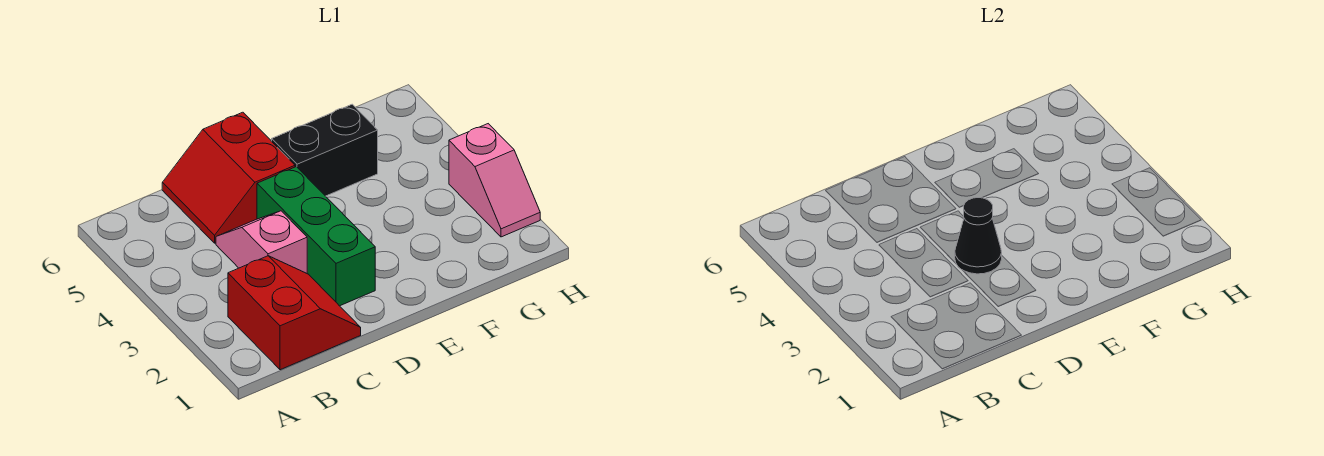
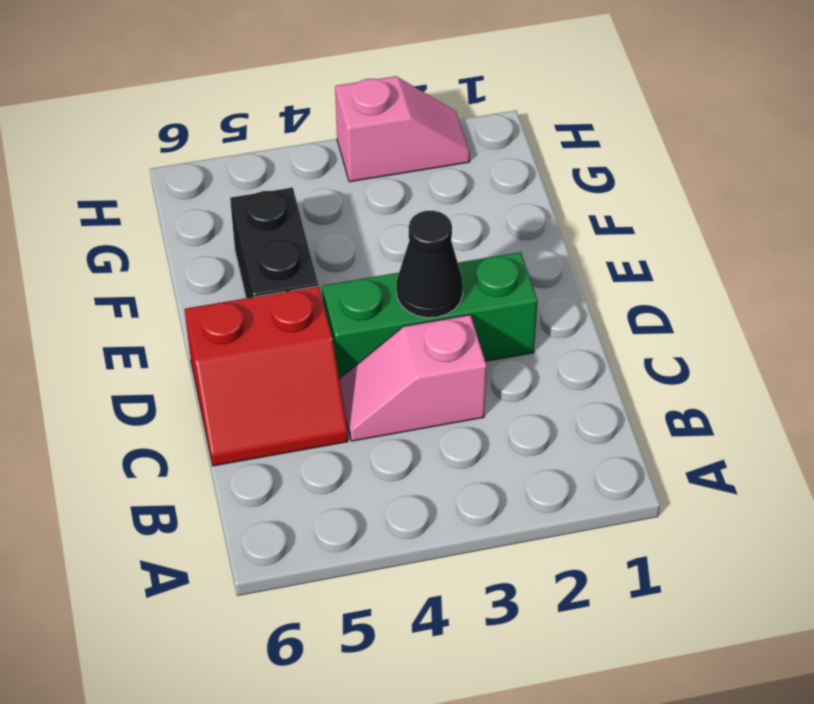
red 2x2 slope [228,256,361,370] -> none

